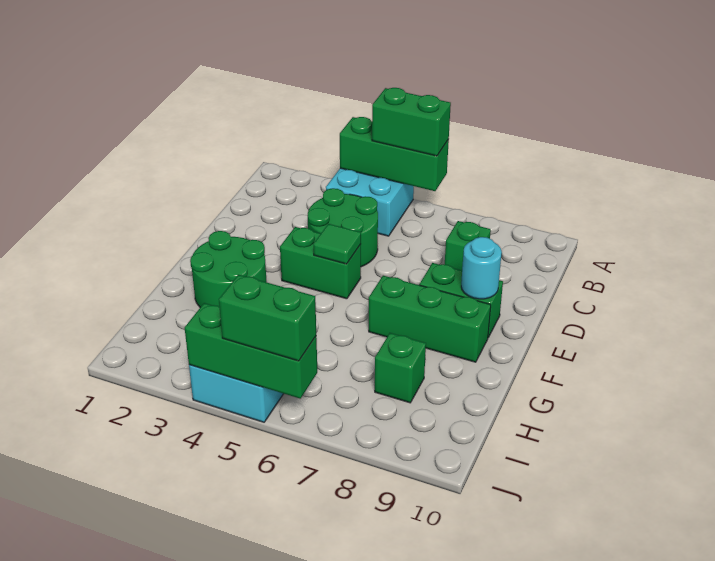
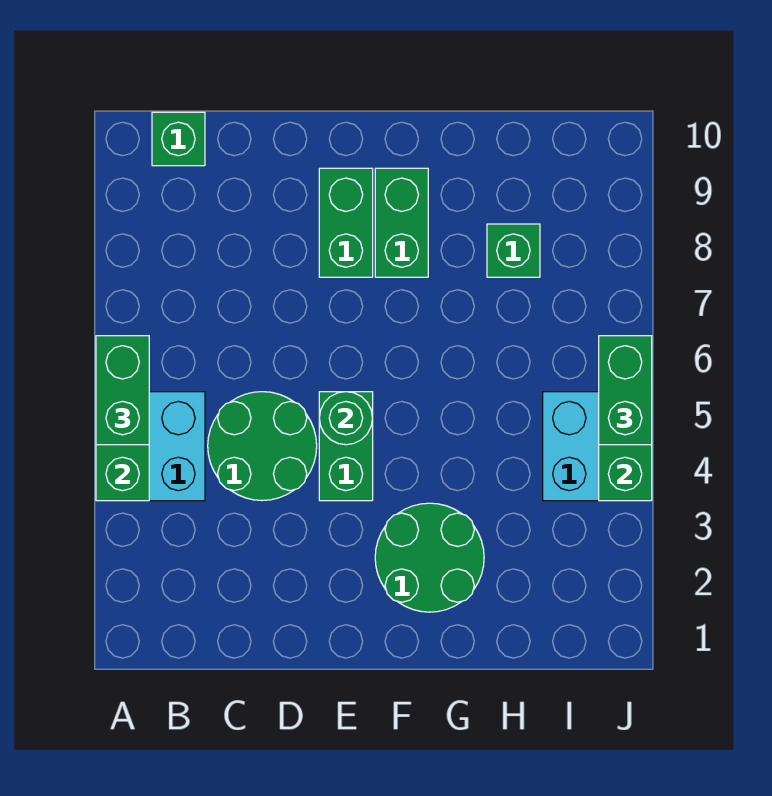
green 1x1 brick [445,221,491,270] -> green 1x1 brick moved to [152,112,205,166]
green 1x1 tile [314,224,361,264] -> green 1x1 round brick [319,392,373,445]
cyan 1x1 round brick [461,237,502,299] -> none
green 1x3 brick [369,276,491,362] -> green 1x2 brick [375,168,428,277]

